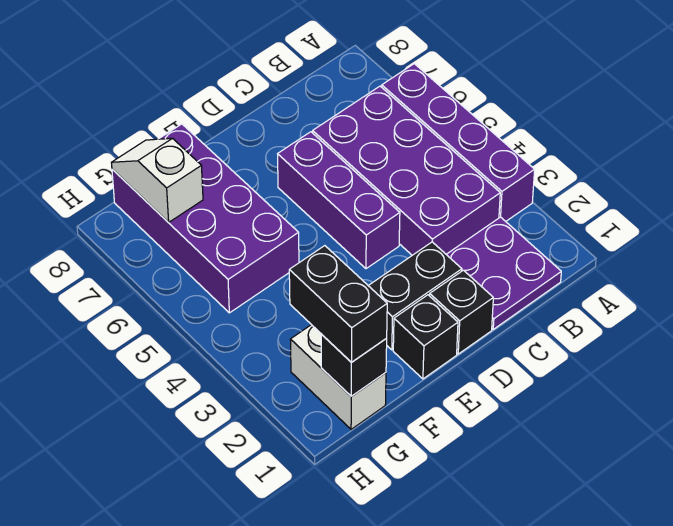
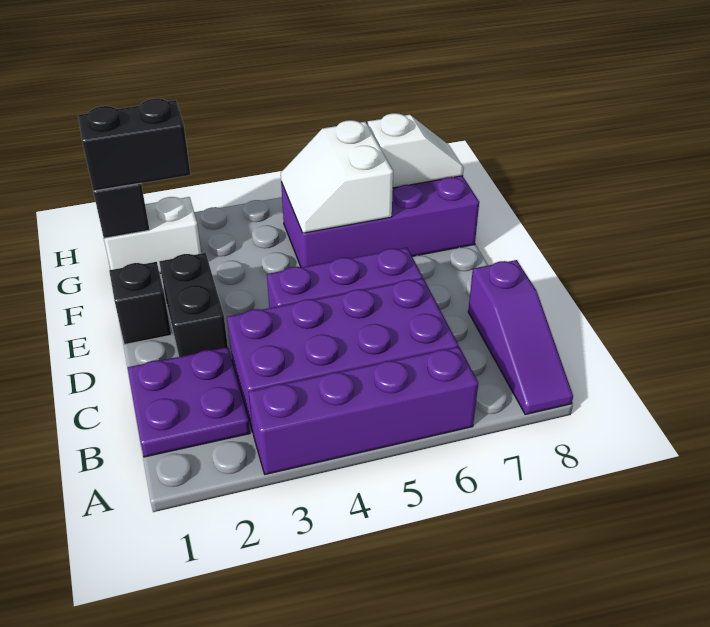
none -> purple 1x3 slope [468,260,573,414]
black 1x1 brick [430,270,493,354] -> none
none -> white 2x2 slope [281,120,393,233]

